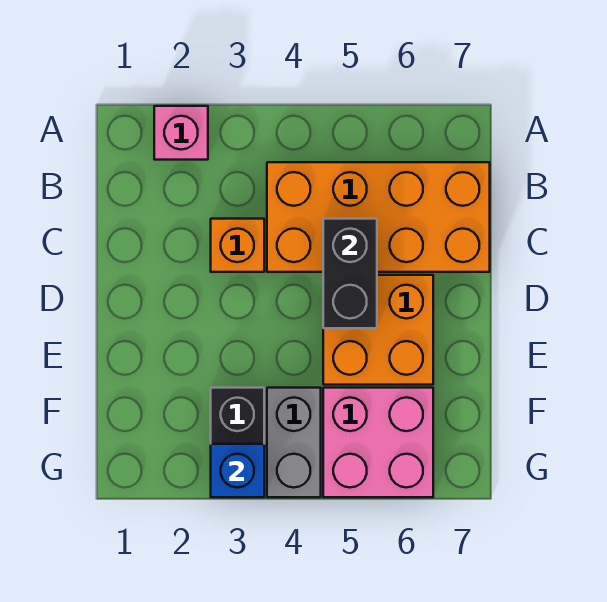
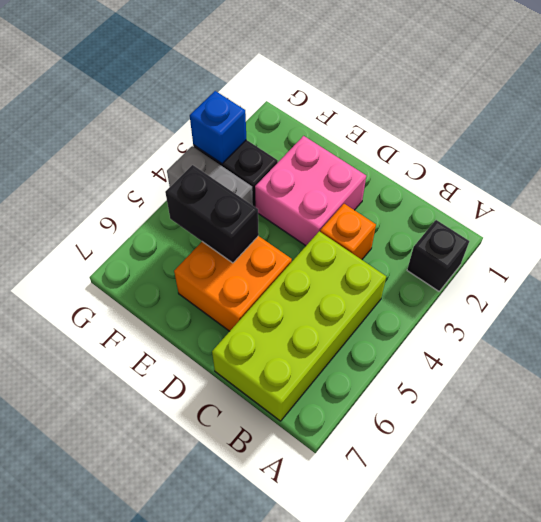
pink 1x1 brick [154,106,208,160] -> black 1x1 brick [407,220,469,291]
orange 2x4 brick [267,162,490,272] -> lime 2x4 brick [212,231,386,421]
black 1x2 brick [323,219,377,328] -> black 1x2 brick moved to [165,165,259,263]
pink 2x2 brick [323,388,433,497] -> pink 2x2 brick moved to [255,136,366,246]

